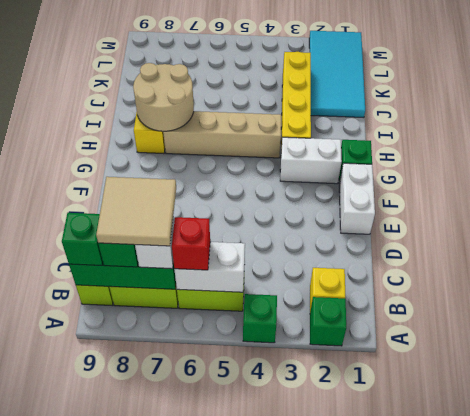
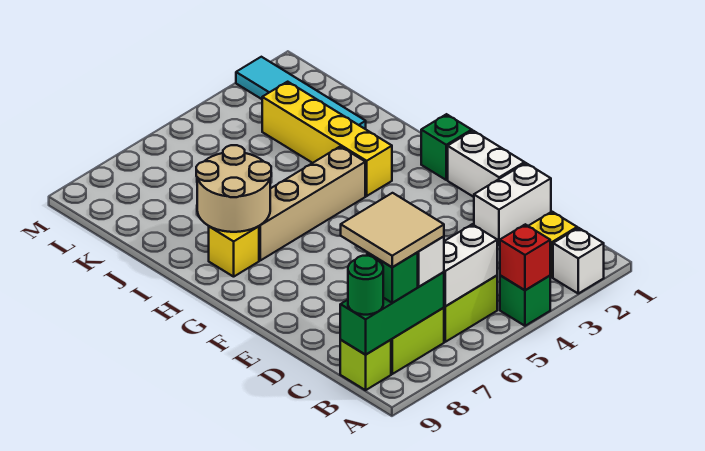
green 1x1 brick [310,297,346,346] -> white 1x1 brick [553,228,604,293]
red 1x1 brick [172,217,210,270] -> red 1x1 brick moved to [500,224,550,290]
green 1x1 brick [62,213,103,265] -> green 1x1 round brick [348,256,383,315]
white 1x2 brick [280,137,342,184] -> white 1x2 brick moved to [474,163,551,245]
cyan 2x4 tile [309,31,365,118] -> cyan 1x4 tile [236,57,366,129]

